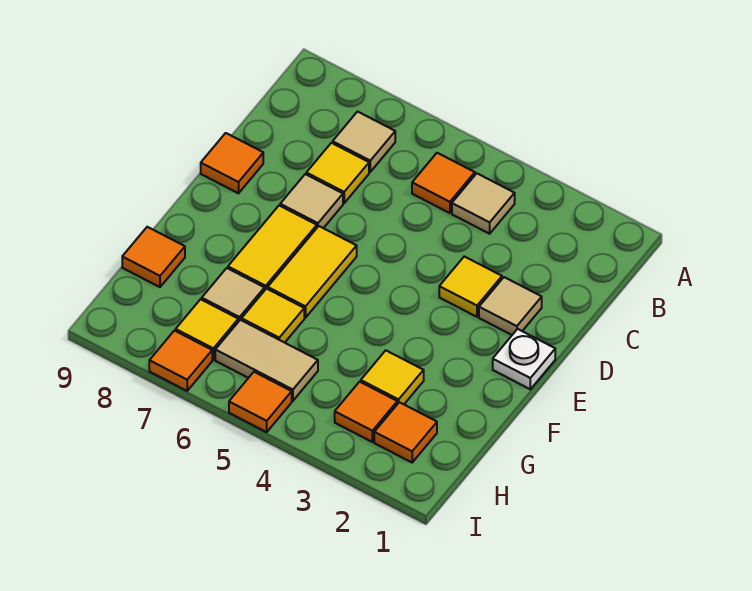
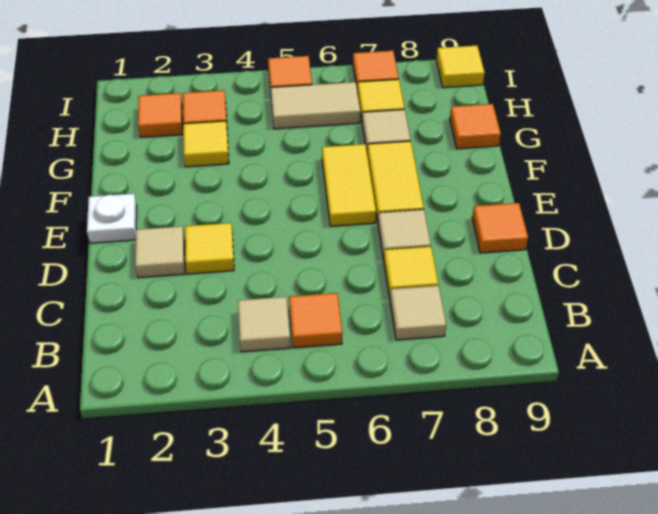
yellow 1x1 tile [242,289,304,343] -> yellow 1x1 tile moved to [436,46,485,88]

